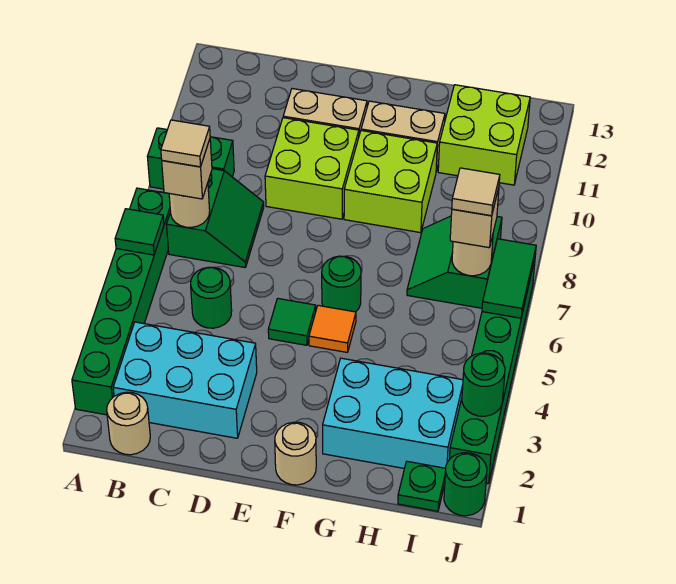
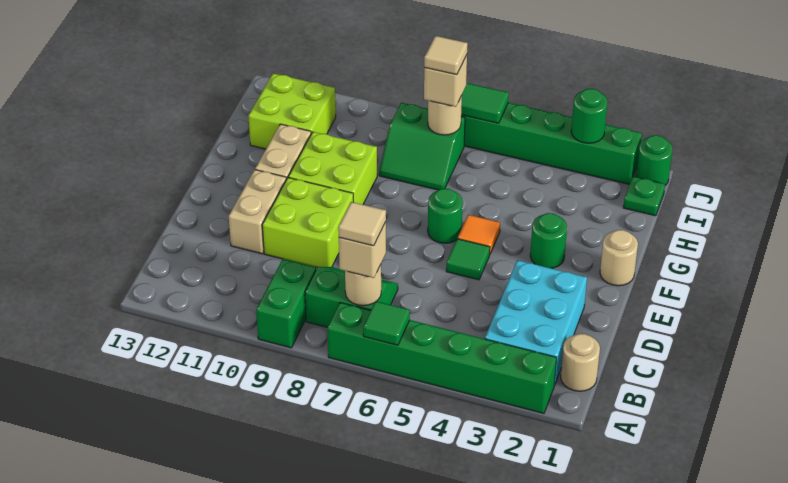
green 1x1 round brick [191,267,232,328] -> green 1x1 round brick moved to [530,213,567,268]
cyan 2x3 brick [323,358,463,468] -> none

